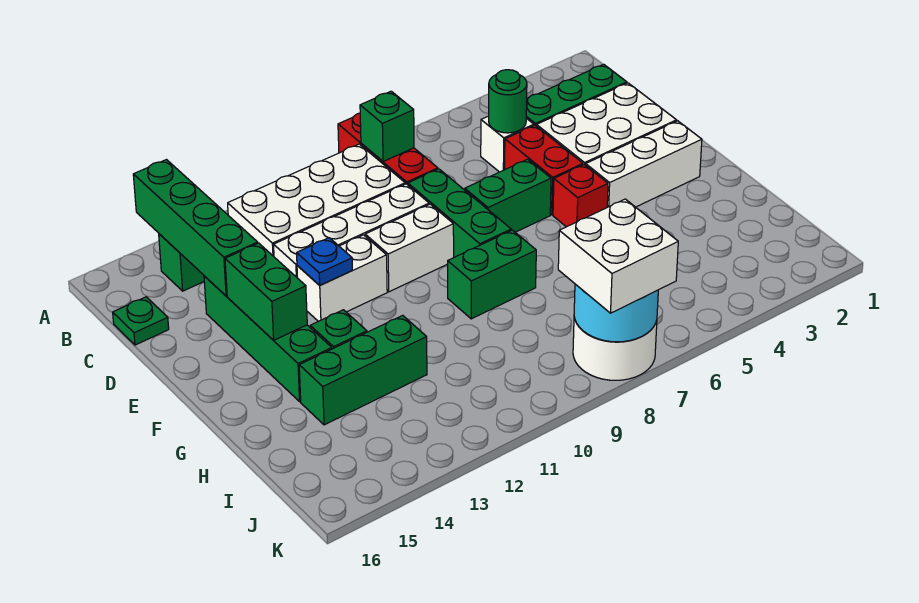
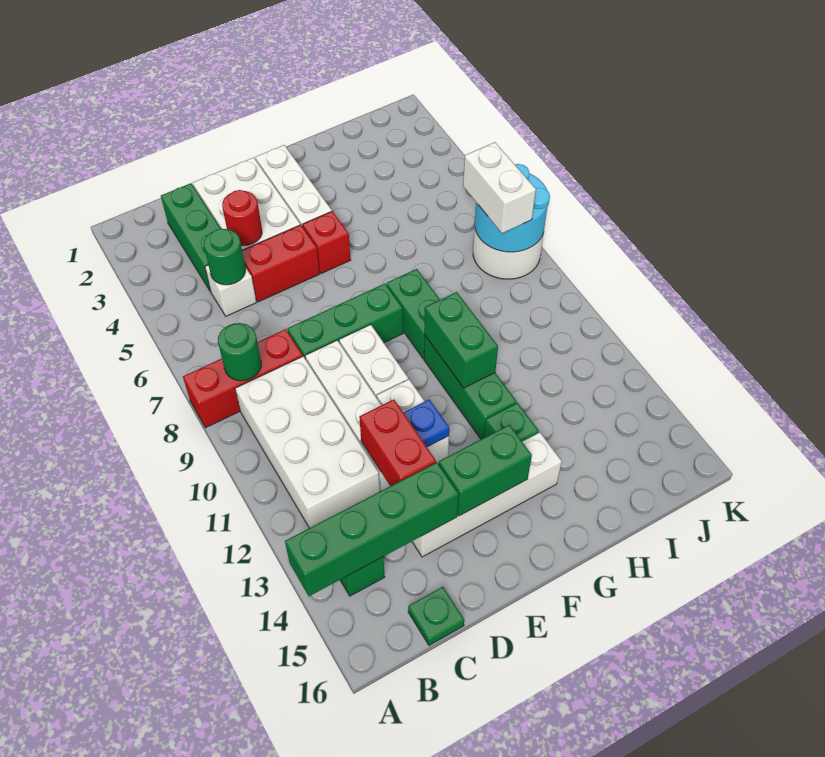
green 1x1 brick [360,91,414,162] -> green 1x1 round brick [218,323,261,381]
none -> red 1x1 round brick [222,190,262,246]
none -> red 1x2 brick [359,400,436,486]
green 1x4 brick [204,276,332,401] -> white 1x4 brick [412,432,562,557]
green 1x2 brick [465,159,551,232] -> green 1x2 brick moved to [424,292,498,388]
green 1x3 brick [299,315,427,425] -> green 1x3 brick moved to [424,335,517,439]
white 2x2 brick [558,199,678,313] -> white 1x2 brick [463,142,536,233]

